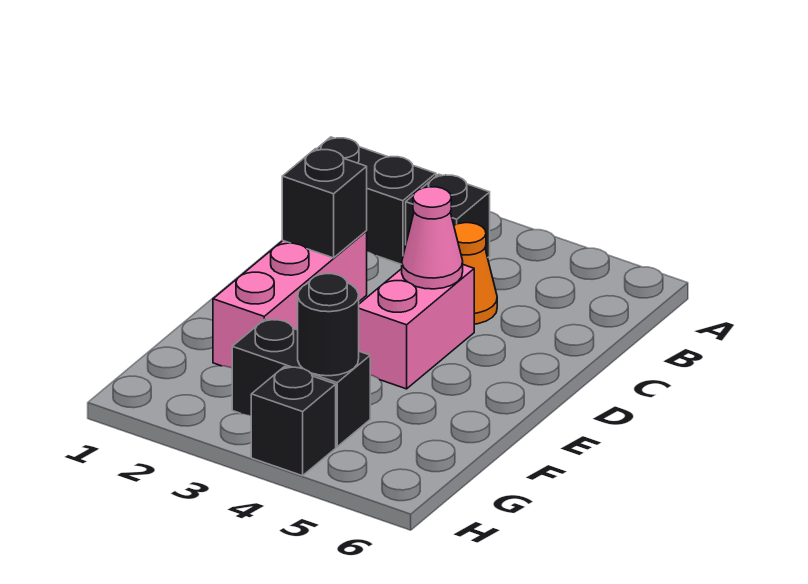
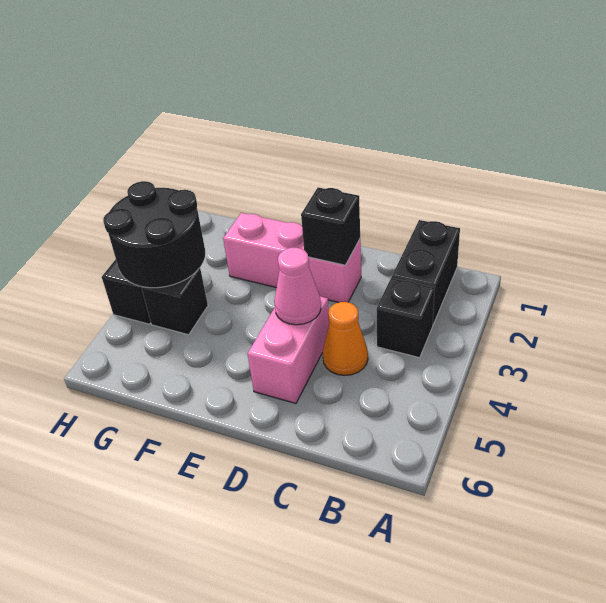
pink 1x2 brick [359,265,474,389] -> pink 1x2 brick turned to [247,296,329,403]
black 1x2 brick [232,319,370,447] -> black 1x1 brick [141,268,208,335]
black 1x1 round brick [298,274,359,376] -> black 2x2 round brick [103,181,205,288]

